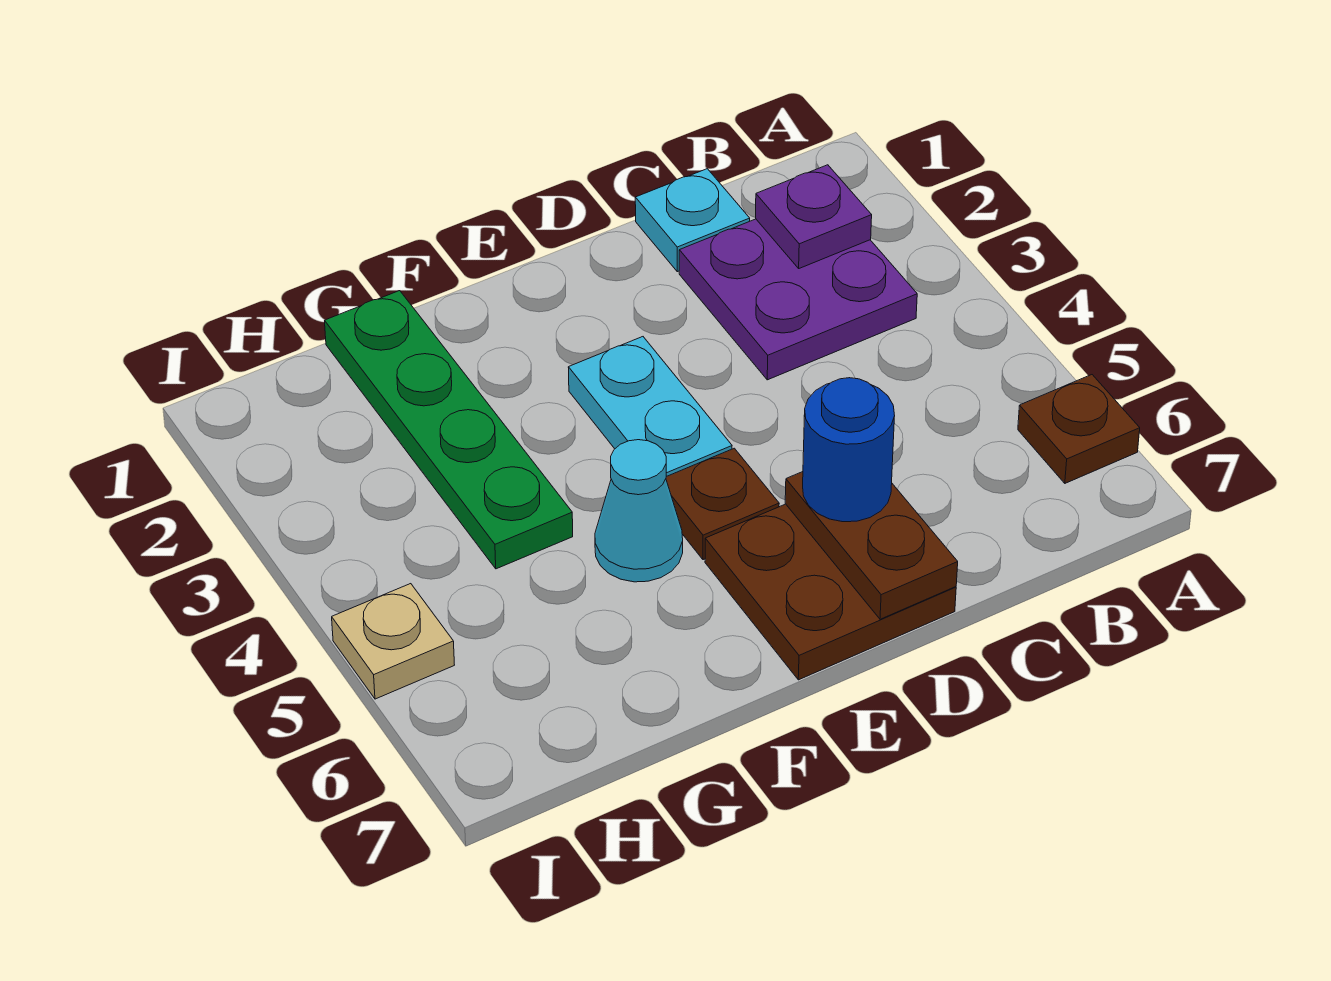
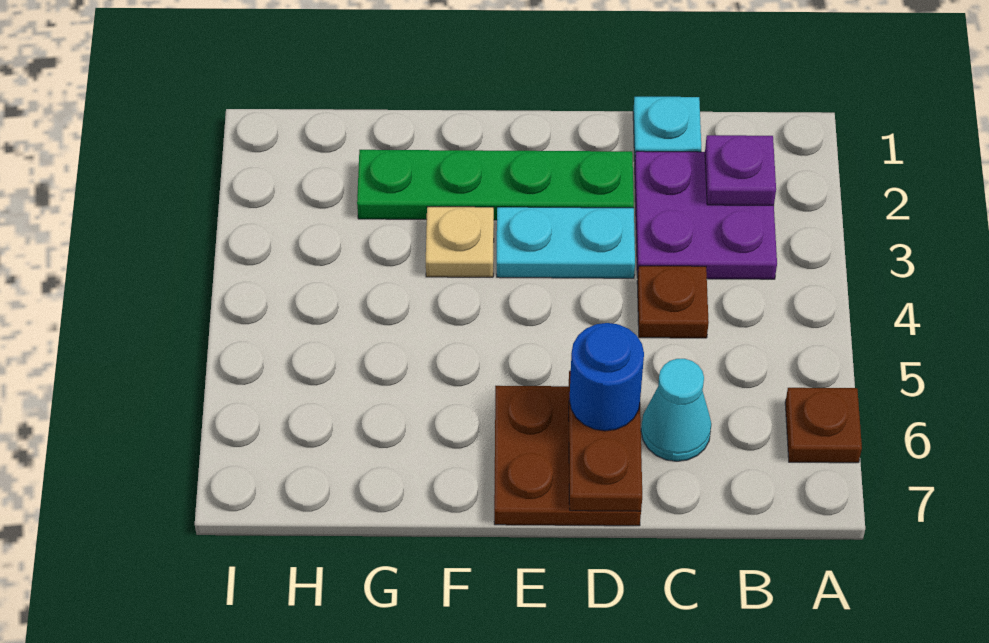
cyan 1x2 plate [568,337,732,477] -> cyan 1x2 plate turned to [497,207,635,278]
brown 1x1 plate [666,448,779,560] -> brown 1x1 plate moved to [637,266,709,338]
cyan 1x1 cone [595,440,683,582] -> cyan 1x1 cone moved to [641,359,711,461]
green 1x4 plate [325,291,573,569] -> green 1x4 plate turned to [357,150,634,220]
tan 1x1 plate [332,584,454,699] -> tan 1x1 plate moved to [426,207,494,277]

